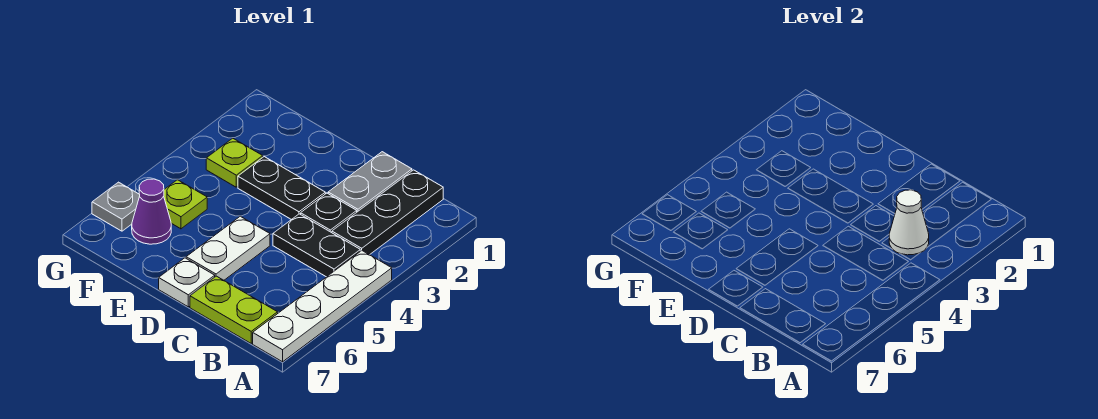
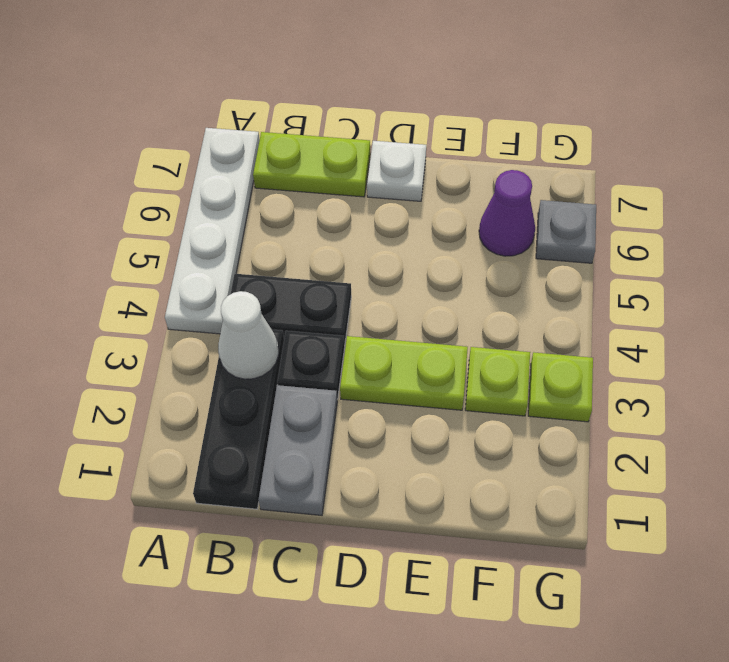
black 1x2 plate [238,157,325,220] -> lime 1x2 plate [340,336,468,410]
white 1x2 plate [186,216,270,280] -> none
lime 1x1 plate [164,180,207,229] -> lime 1x1 plate moved to [528,352,593,422]

